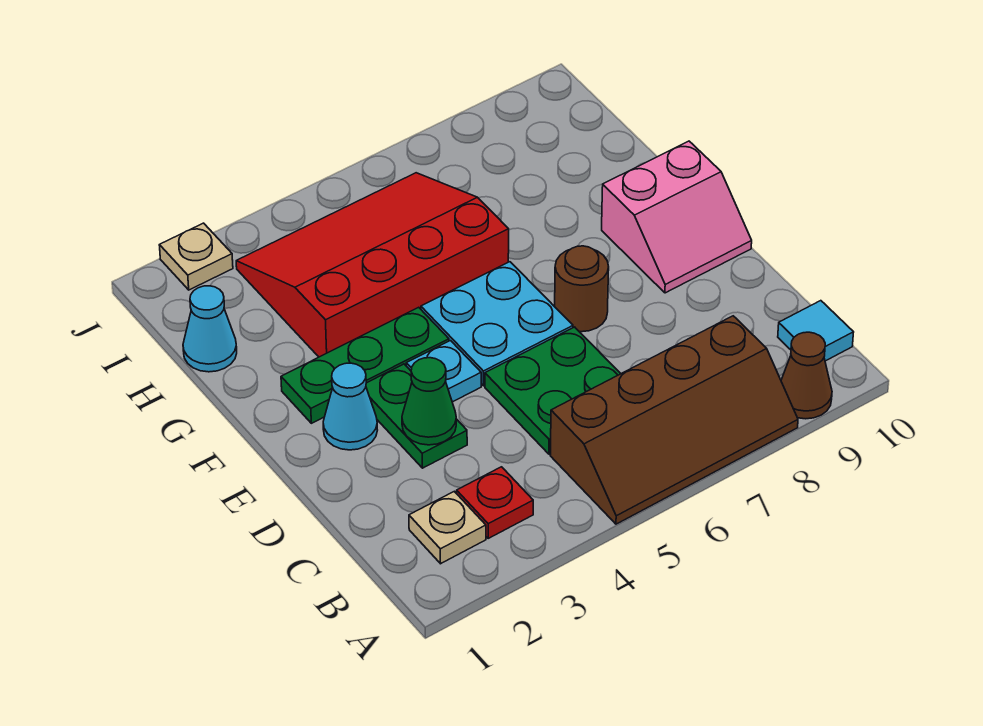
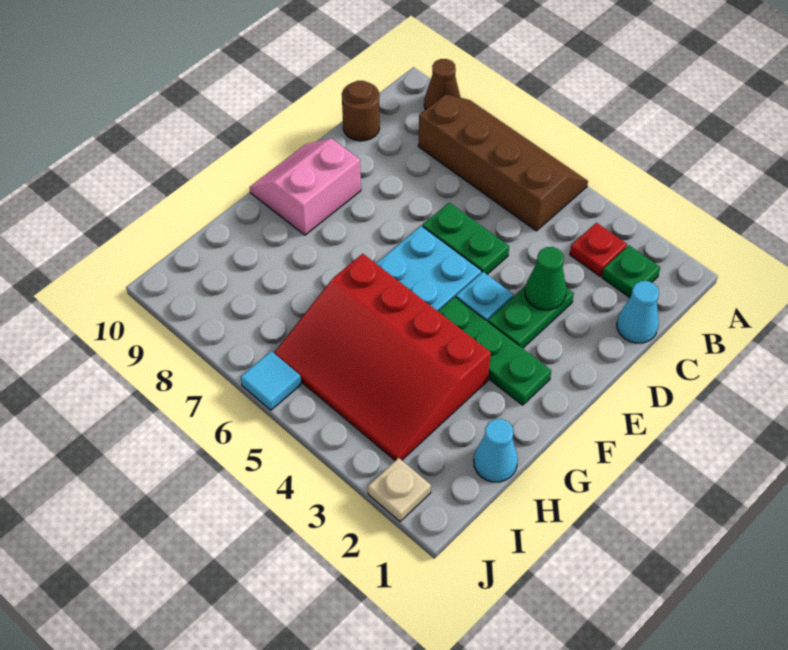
tan 1x1 plate [409,491,486,564] -> green 1x1 plate [602,245,660,298]
cyan 1x1 tile [778,301,854,361] -> cyan 1x1 tile moved to [241,351,301,410]
green 2x2 plate [485,327,621,454] -> green 1x2 plate [423,203,509,274]
cyan 1x1 cone [323,363,377,450] -> cyan 1x1 cone moved to [617,281,659,343]
brown 1x1 round brick [555,246,609,332] -> brown 1x1 round brick moved to [342,81,380,141]
pink 2x2 slope [602,141,752,293] -> pink 2x2 slope turned to [250,139,361,235]

